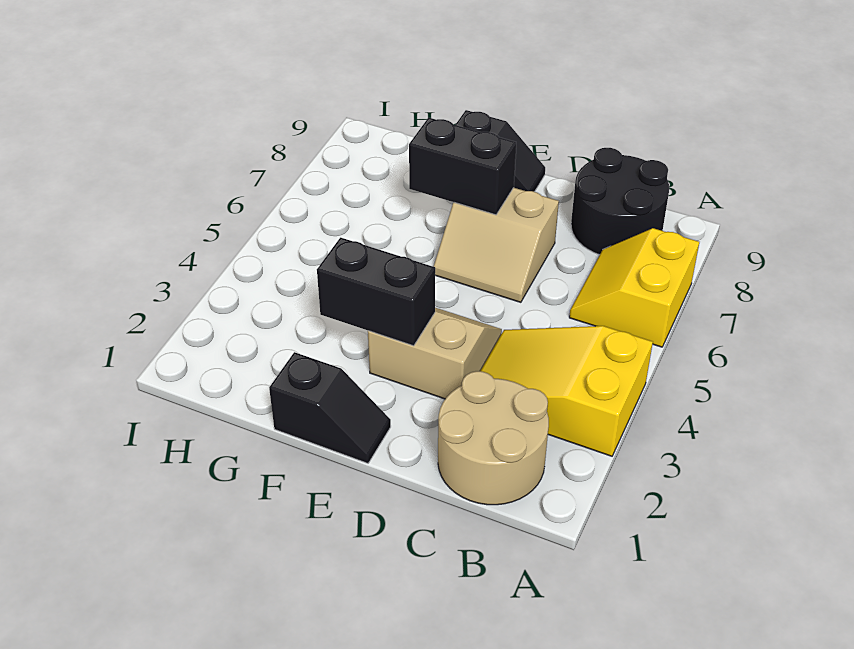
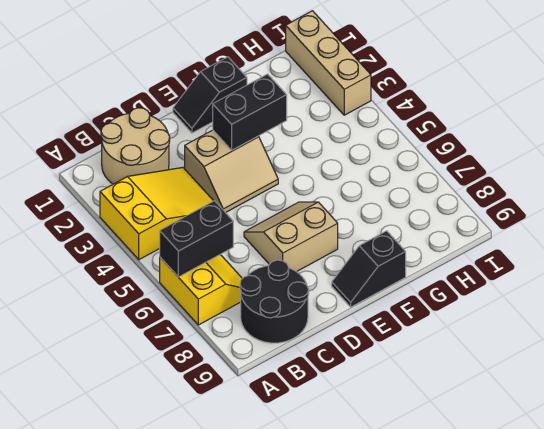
black 1x2 brick [409,118,516,215] -> black 1x2 brick moved to [160,201,233,277]
none -> tan 1x3 brick [286,11,371,115]

